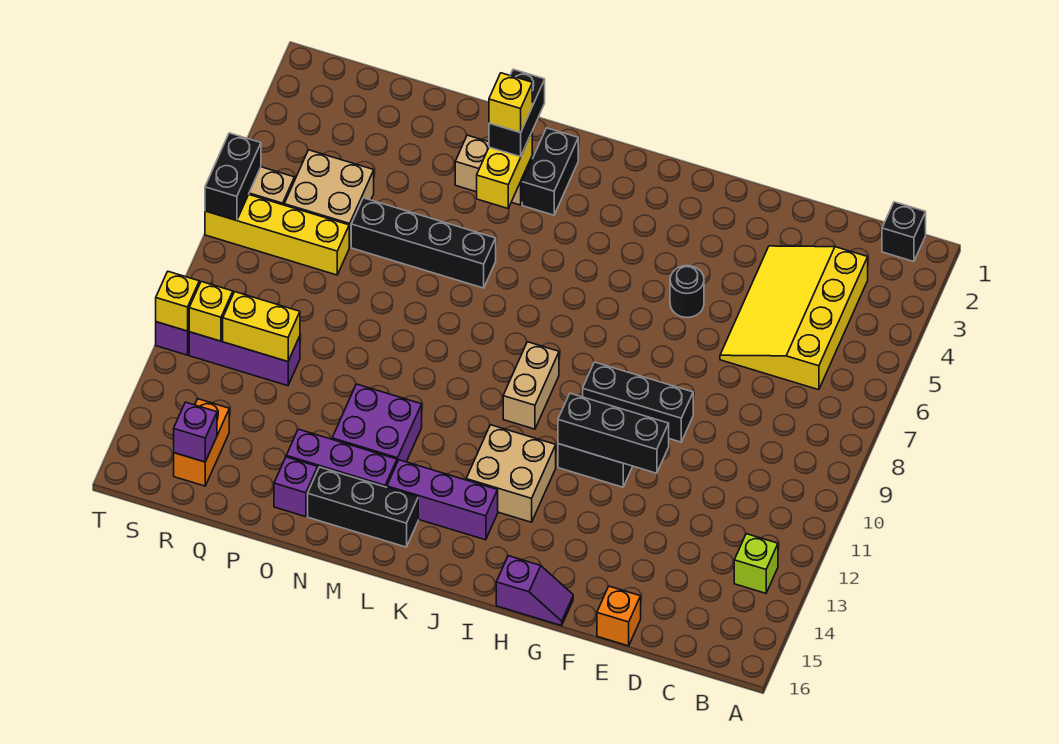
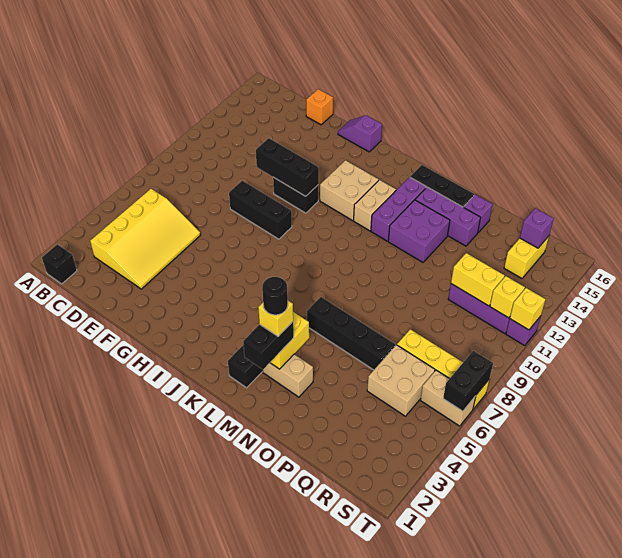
lime 1x1 brick [734,534,778,593] -> none
black 1x1 round brick [670,266,704,318] -> black 1x1 round brick moved to [262,277,288,315]
tan 1x2 brick [503,342,559,429] -> tan 1x2 brick moved to [354,180,396,231]
purple 1x3 brick [387,460,498,540] -> purple 1x3 brick turned to [371,177,426,241]
orange 1x2 brick [174,399,229,486] -> yellow 1x2 brick [504,236,549,278]

